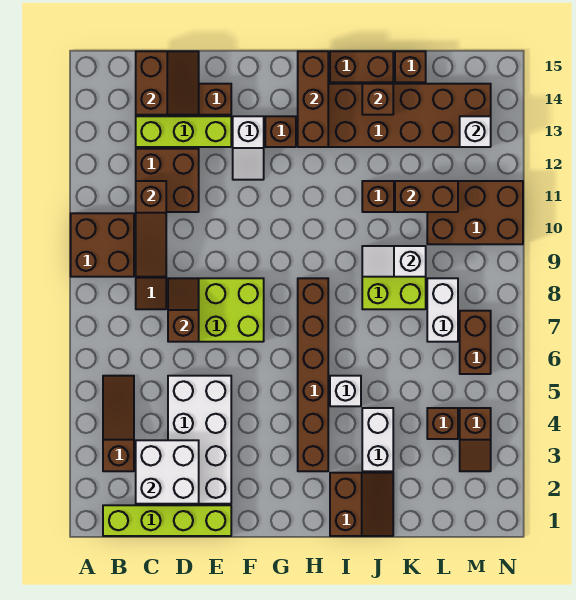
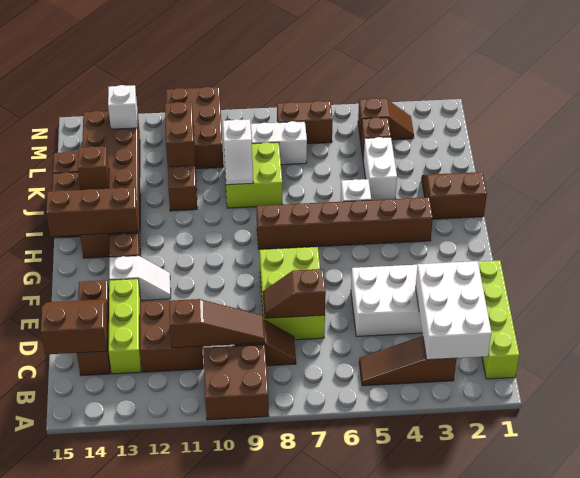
white 2x2 brick [136,440,199,504] -> white 2x3 brick [416,261,492,360]
white 1x2 brick [362,408,393,471] -> white 1x2 brick turned to [363,137,397,200]

